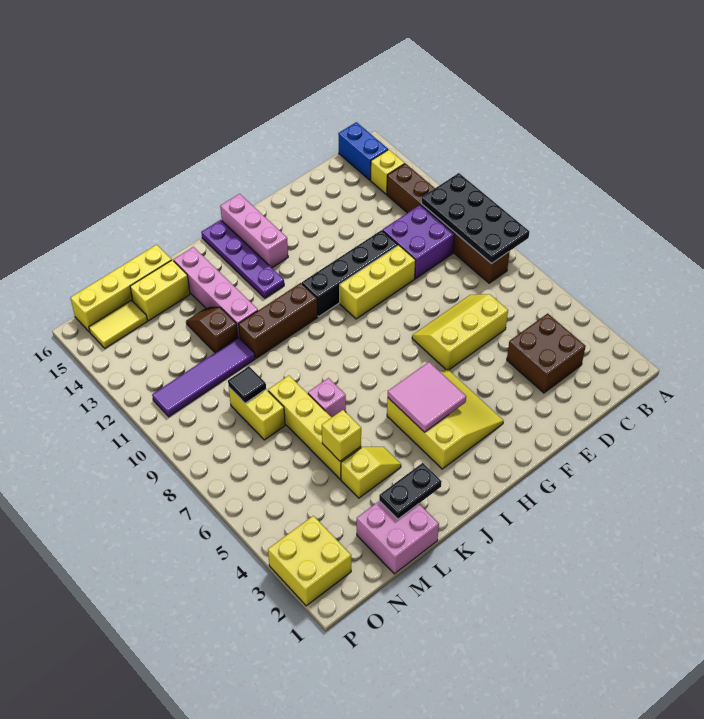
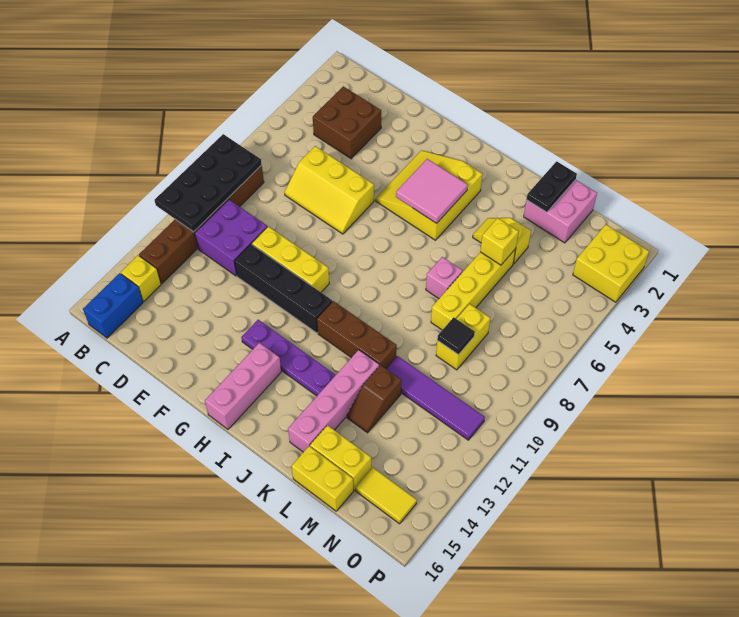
purple 1x4 plate [201,220,284,298] -> purple 1x4 plate turned to [241,320,335,396]
black 1x2 plate [379,463,442,519] -> black 1x2 plate turned to [527,161,577,212]
yellow 1x4 brick [70,245,172,332] -> yellow 1x2 brick [291,446,354,511]

